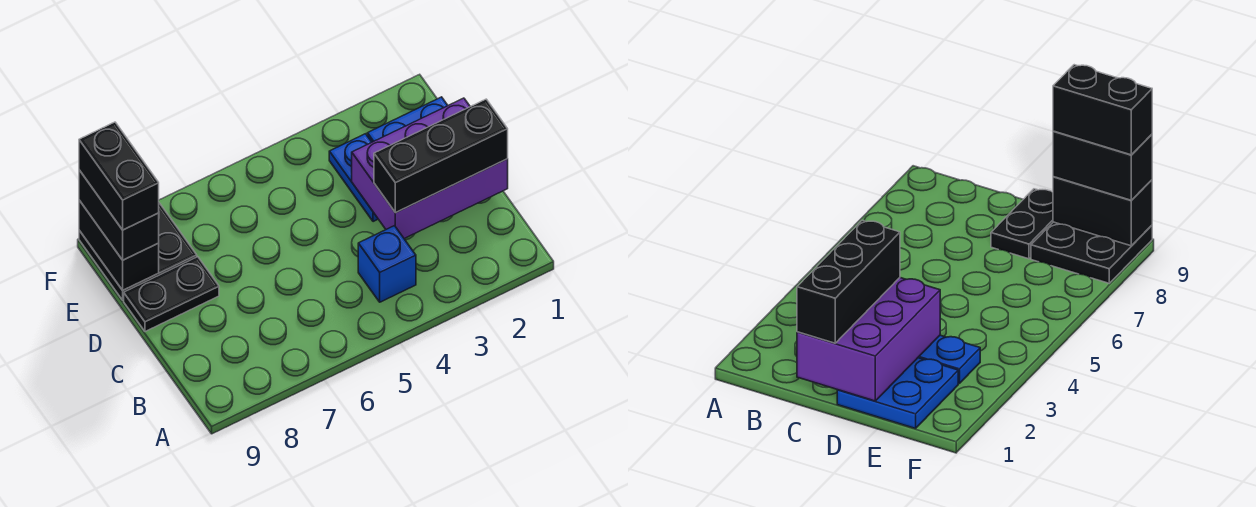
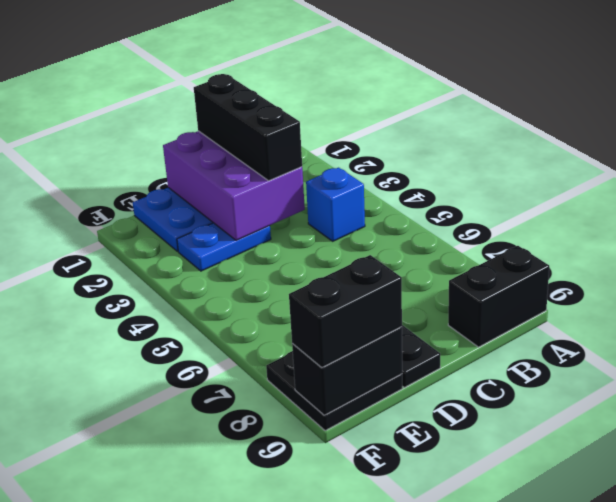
black 1x2 brick [79,122,159,230] -> black 1x2 brick moved to [448,246,549,347]

